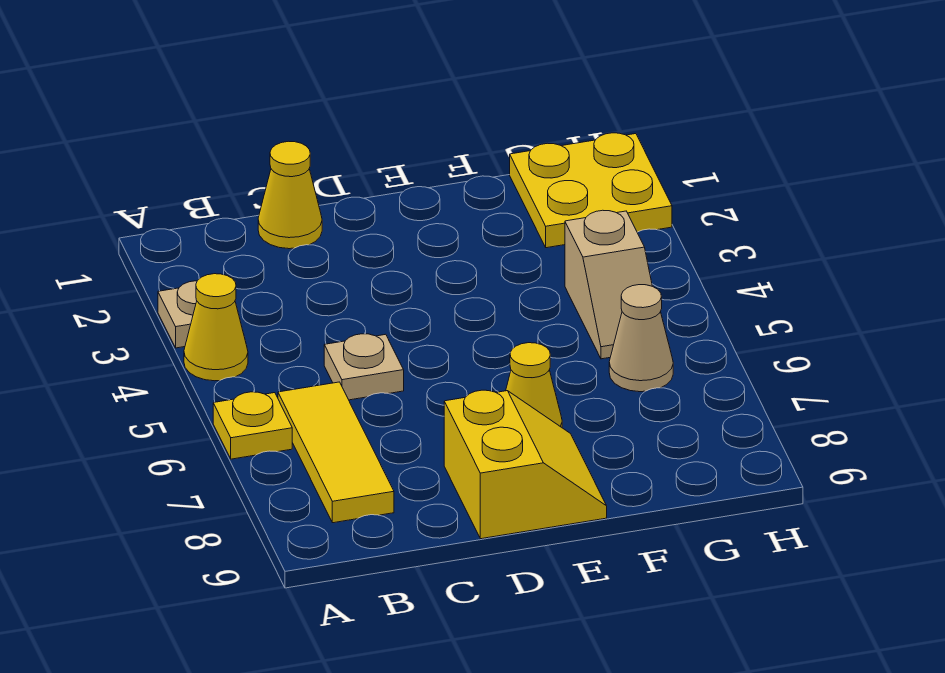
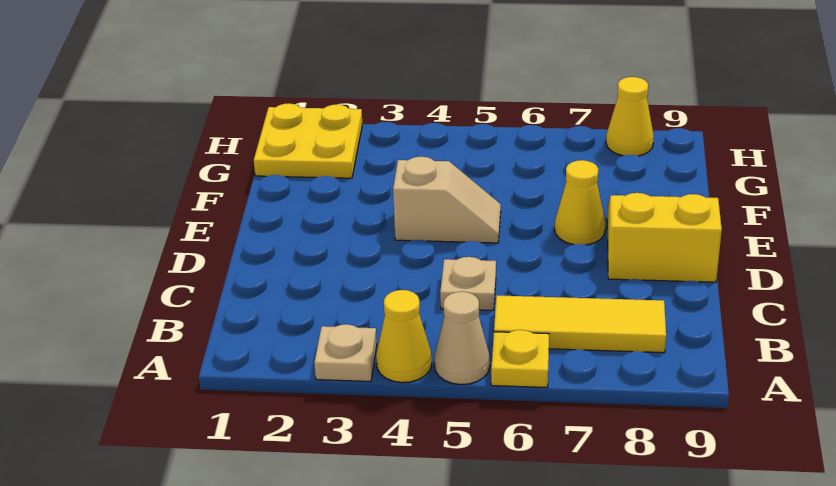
yellow 1x1 cone [258,141,322,249] -> yellow 1x1 cone moved to [606,77,654,156]
tan 1x2 slope [565,210,652,359] -> tan 1x2 slope moved to [393,157,501,243]
tan 1x1 cone [609,285,673,392] -> tan 1x1 cone moved to [434,292,490,385]

